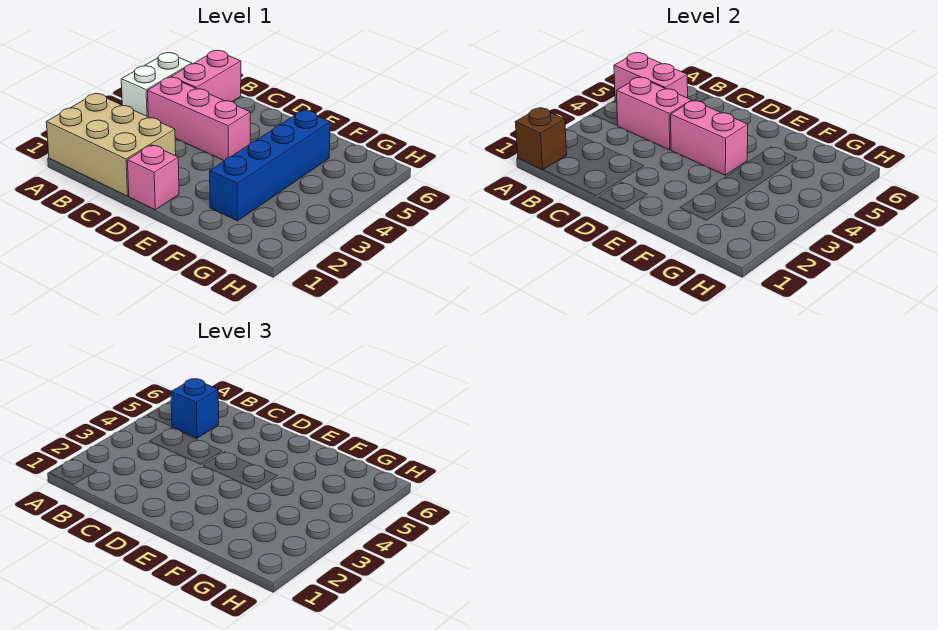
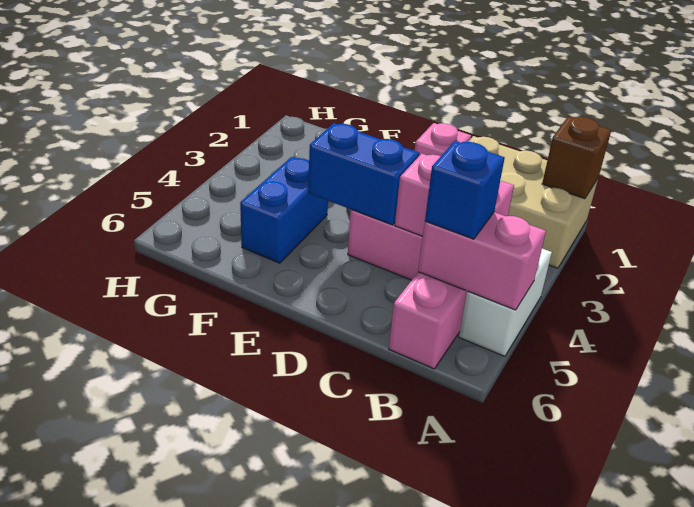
pink 1x2 brick [671,101,748,175] -> blue 1x2 brick [308,123,419,225]
blue 1x4 brick [210,110,330,221] -> blue 1x2 brick [240,157,328,263]

